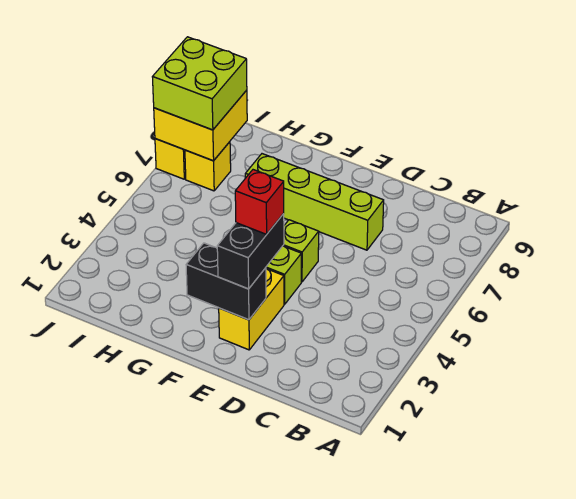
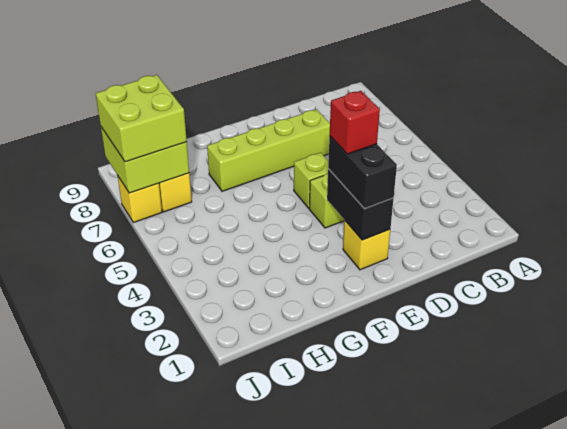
yellow 1x2 brick [219,269,284,350] -> yellow 1x1 brick [343,221,390,270]
black 1x2 brick [186,243,266,320] -> black 1x2 brick turned to [327,169,394,240]
yellow 2x2 brick [154,90,247,161] -> lime 2x2 brick [101,127,189,193]

